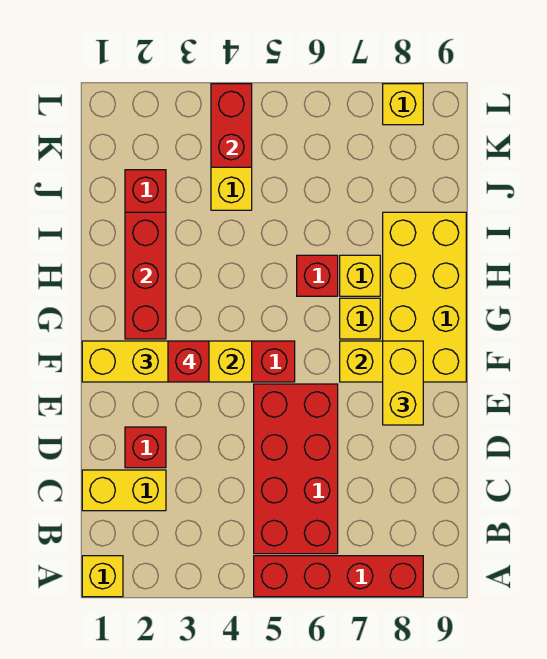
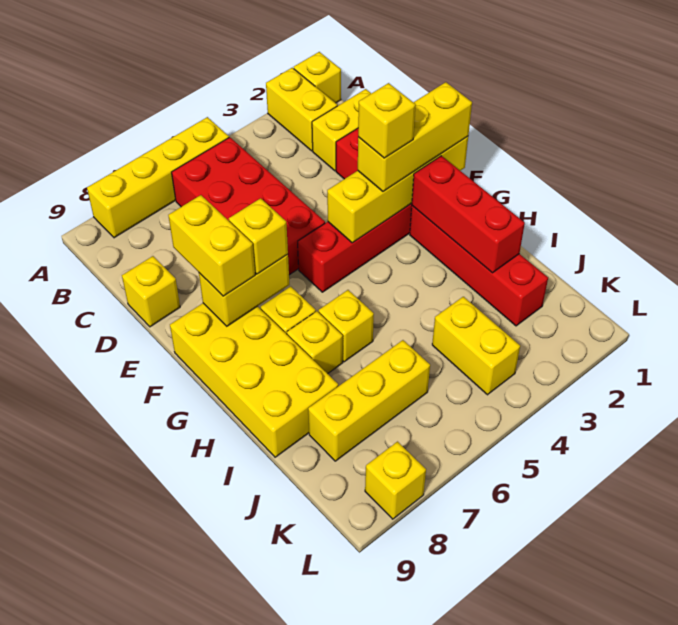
none -> yellow 1x2 brick [266,68,337,151]
red 1x4 brick [254,556,423,597] -> yellow 1x4 brick [87,117,229,238]
none -> yellow 1x1 brick [122,256,180,327]
red 1x1 brick [168,341,209,382] -> yellow 1x1 brick [358,83,416,158]
none -> yellow 1x1 brick [229,198,288,274]
red 1x1 brick [297,255,338,296] -> yellow 1x1 brick [319,290,374,362]
none -> yellow 1x3 brick [308,340,430,461]
red 1x2 brick [211,84,252,167] -> none

